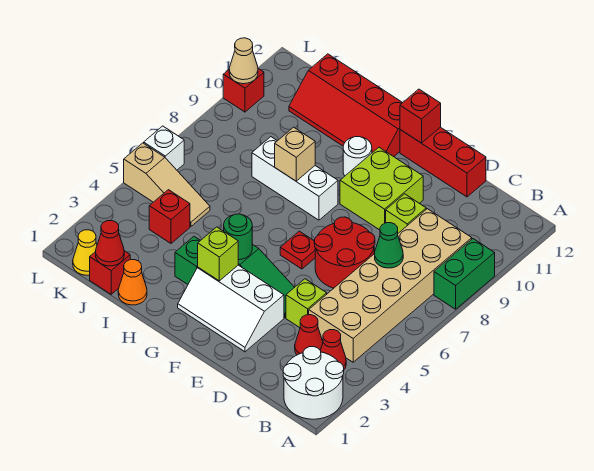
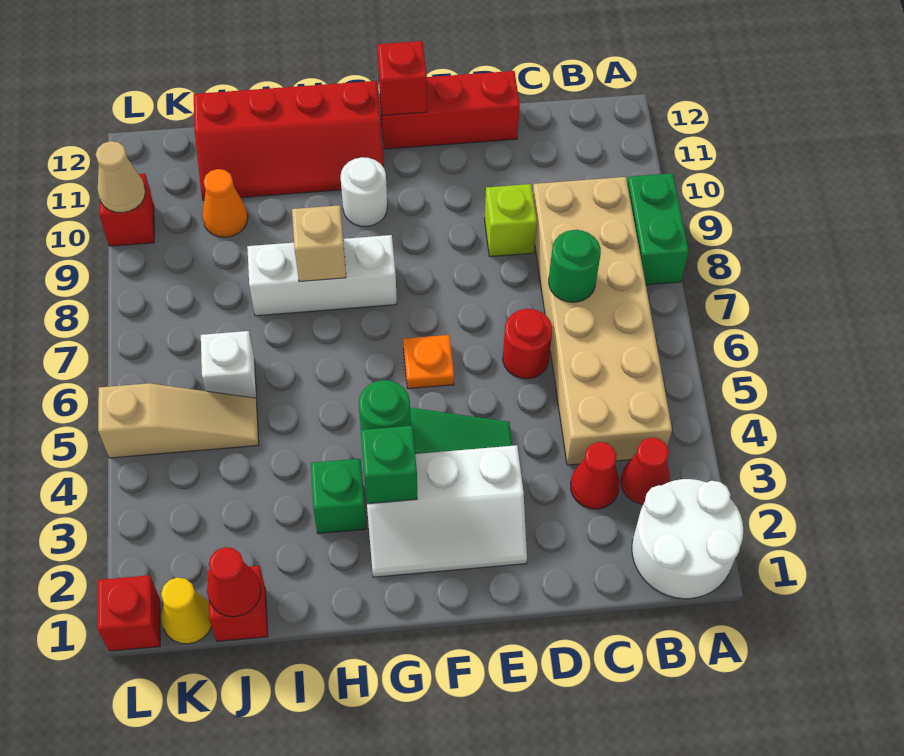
green 1x1 cone [374,223,403,268] -> green 1x1 round brick [549,230,601,302]
lime 1x1 brick [286,279,327,328] -> none
red 2x2 round brick [314,217,375,288] -> red 1x1 round brick [503,309,553,379]
lime 2x2 brick [340,147,423,230] -> none
red 1x1 plate [280,231,315,269] -> orange 1x1 plate [403,335,454,389]
lime 1x1 brick [198,227,238,281] -> green 1x1 brick [361,426,417,504]
orange 1x1 cone [118,260,147,305] -> orange 1x1 cone moved to [202,169,248,237]
red 1x1 brick [149,190,190,243] -> red 1x1 brick moved to [97,575,160,651]
white 1x1 brick [144,126,184,170] -> white 1x1 brick moved to [201,331,257,400]

